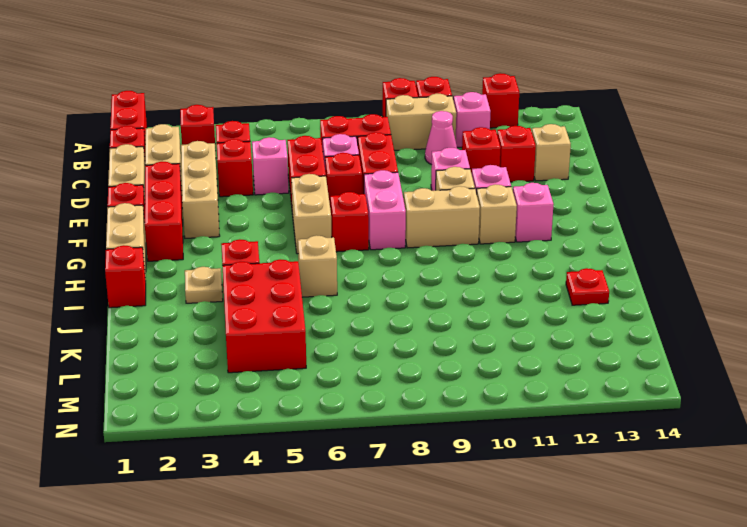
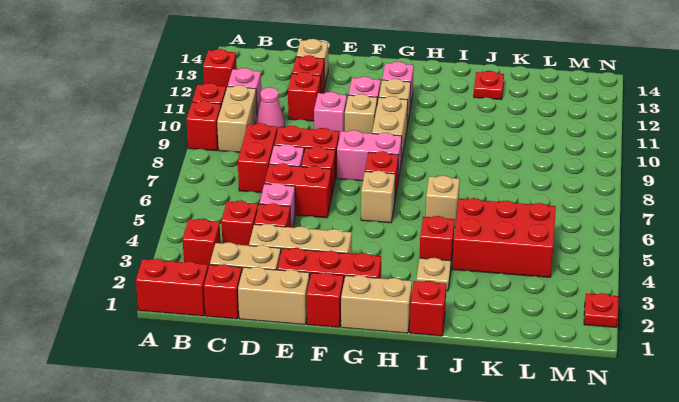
tan 1x2 brick [291,174,331,254] -> tan 1x1 brick [361,171,395,223]
none -> red 1x1 plate [584,293,618,327]

